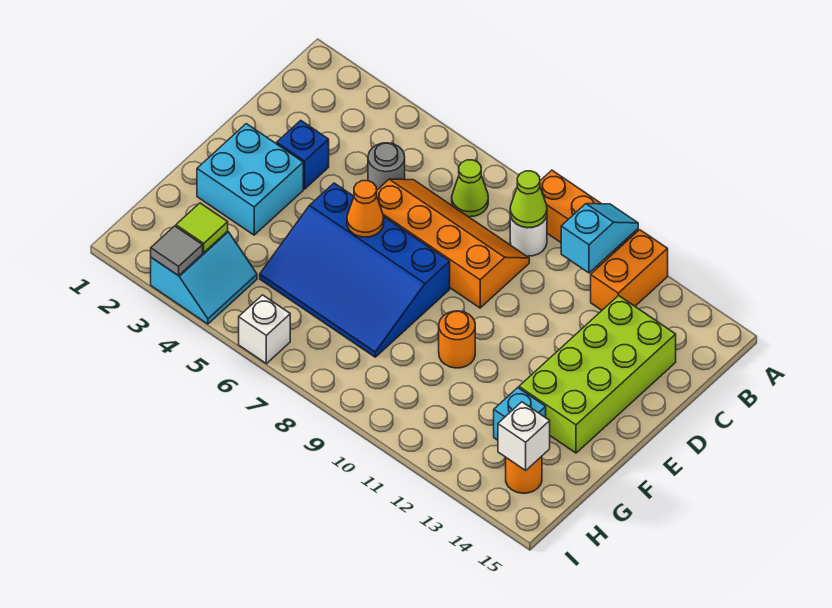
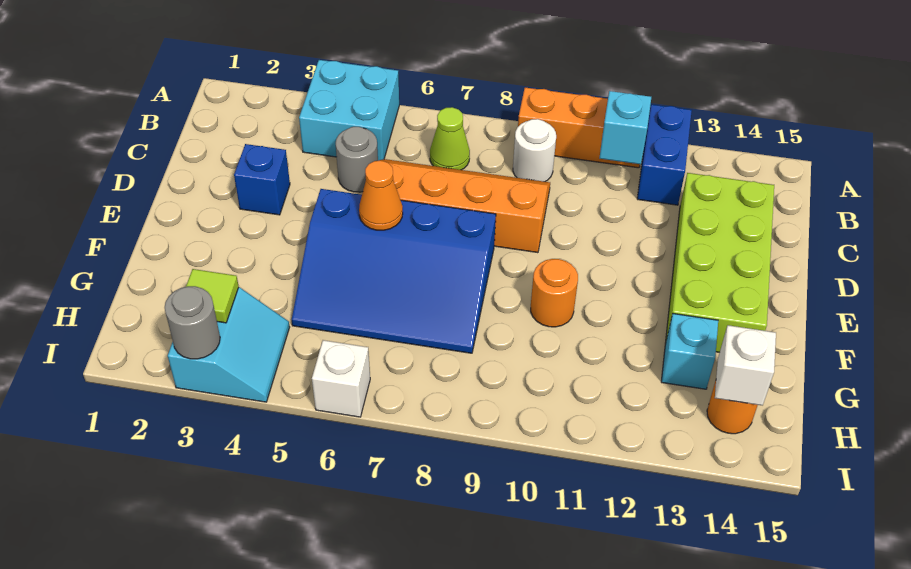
orange 1x2 brick [591,230,668,310] -> blue 1x2 brick [637,104,692,205]
lime 1x1 cone [510,171,547,228] -> none
cyan 2x2 brick [197,124,303,235] -> cyan 2x2 brick moved to [299,60,399,160]
grey 1x1 tile [151,226,203,276] -> grey 1x1 round brick [165,286,220,359]

